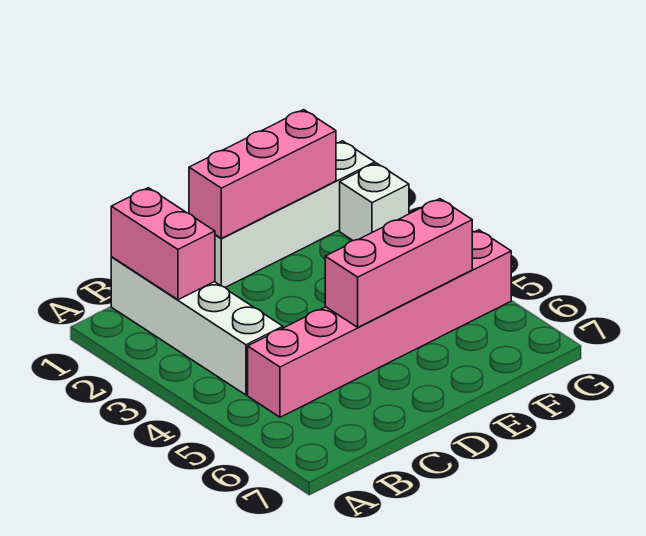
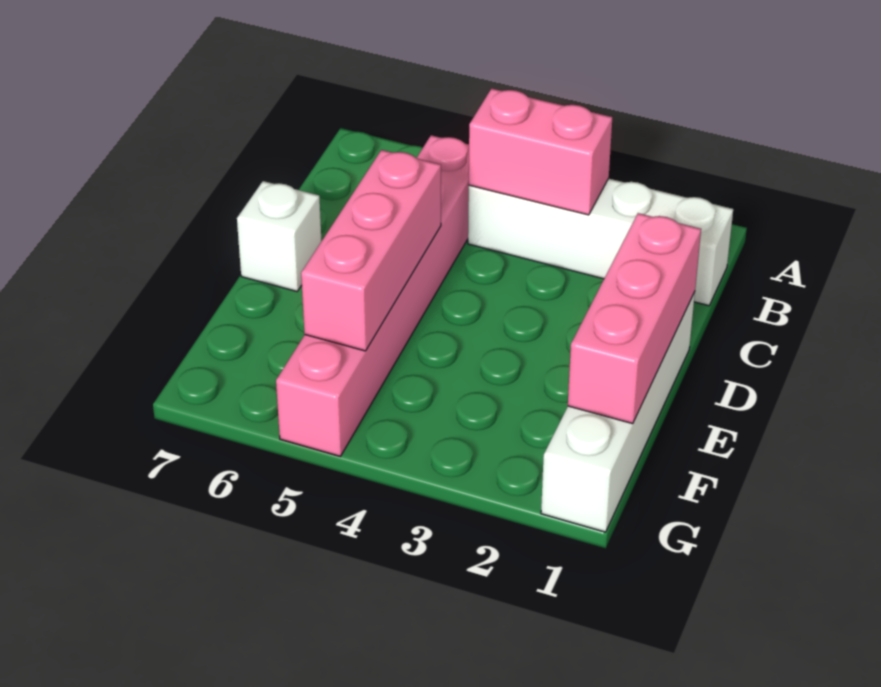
pink 1x2 brick [111,188,215,300] -> pink 1x2 brick moved to [469,88,612,215]
white 1x1 brick [340,163,409,241] -> white 1x1 brick moved to [237,181,321,291]

